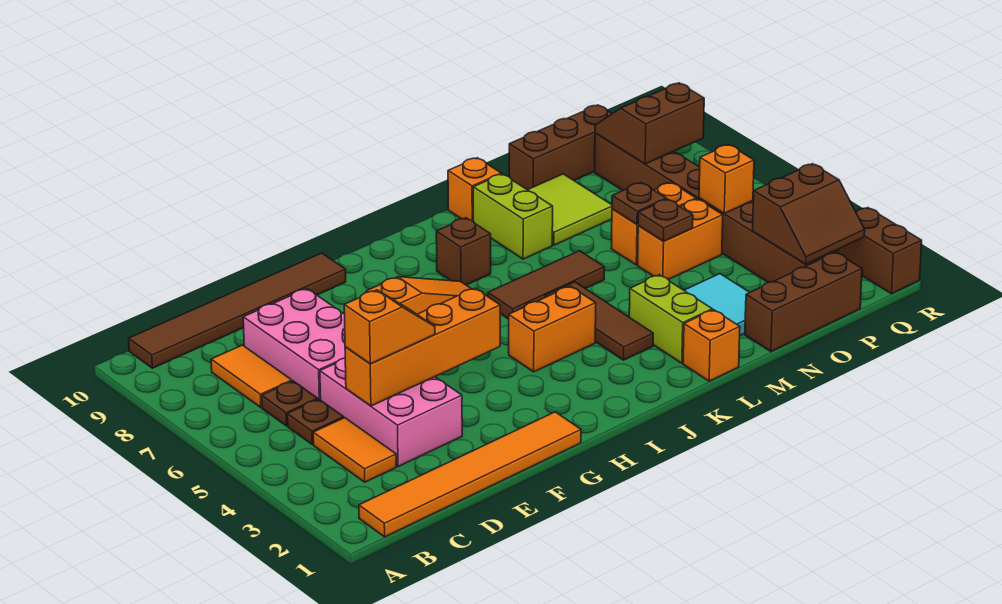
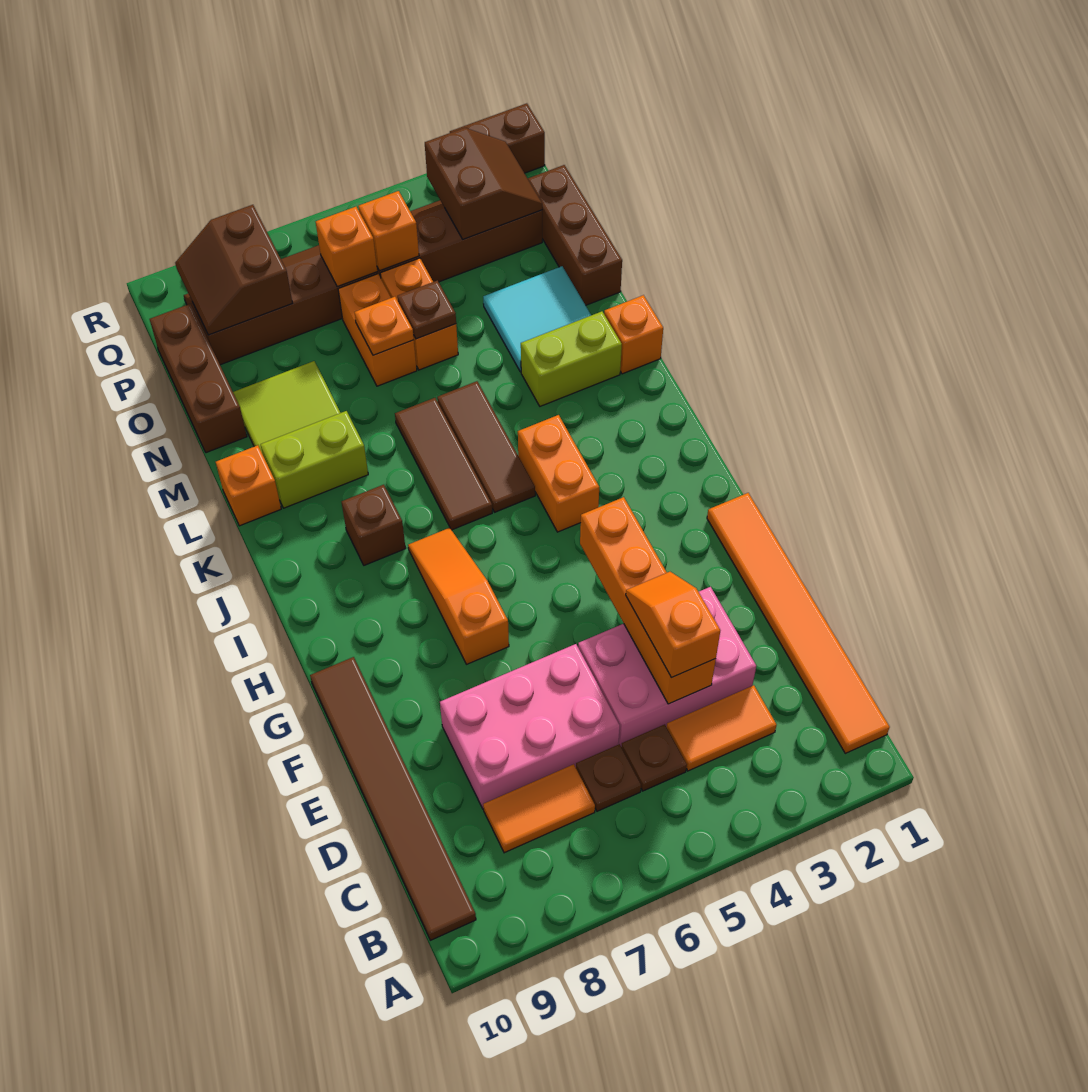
brown 1x3 tile [545,282,653,360] -> brown 1x3 tile turned to [437,381,535,512]
brown 1x1 plate [612,183,666,225] -> orange 1x1 plate [354,297,414,355]
none -> orange 1x1 brick [316,207,377,287]

